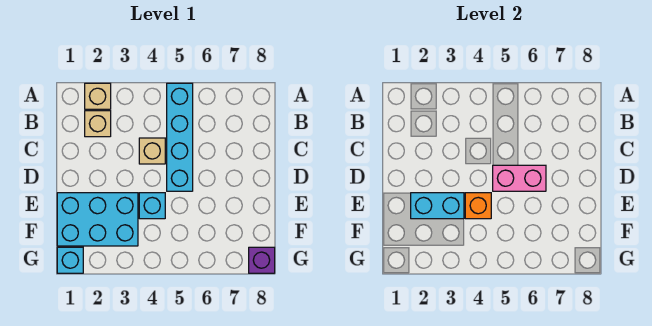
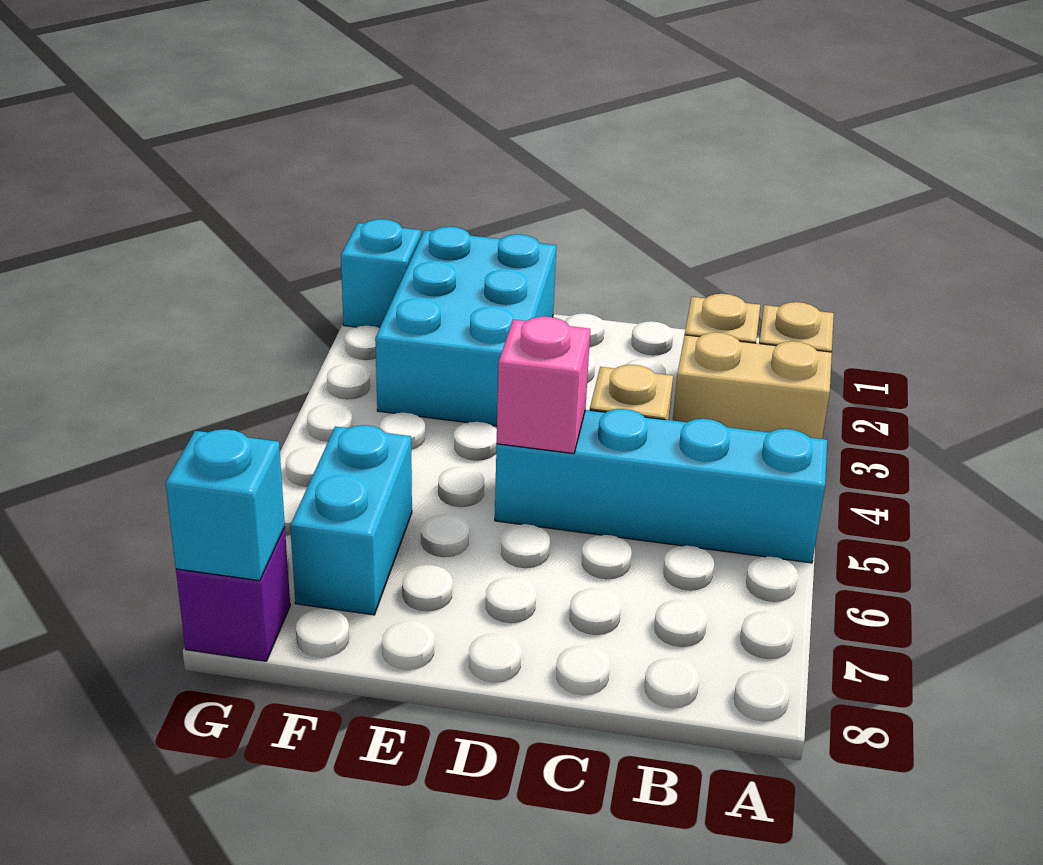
none -> tan 1x2 brick [673,332,832,439]
pink 1x2 brick [493,165,546,191] -> pink 1x1 brick [497,316,590,454]
cyan 1x2 brick [411,193,464,219] -> cyan 1x2 brick moved to [290,425,412,615]
cyan 1x1 brick [139,193,165,219] -> cyan 1x1 brick moved to [166,429,285,581]
orange 1x1 brick [465,193,491,219] -> none

